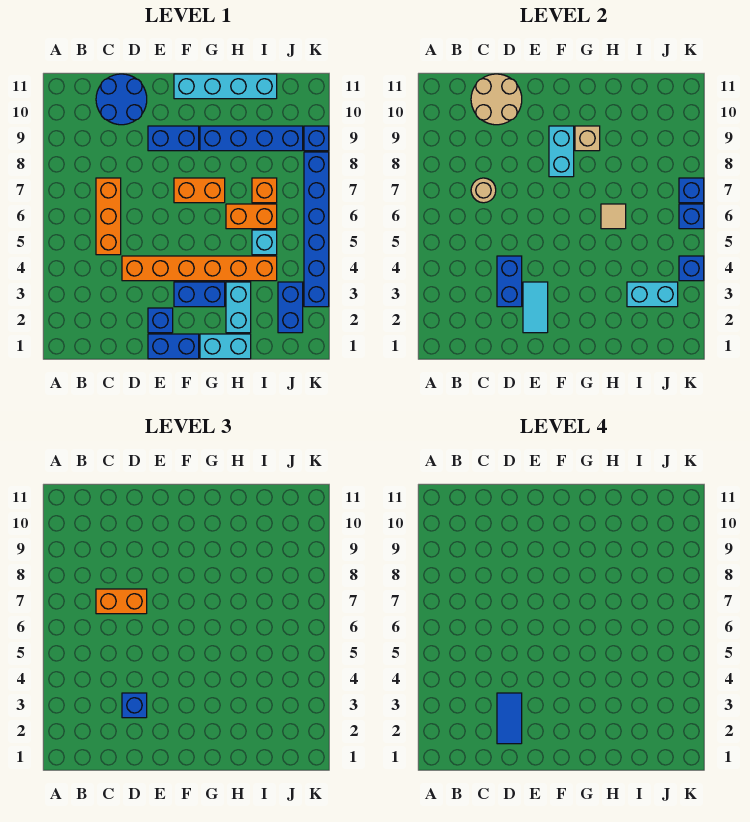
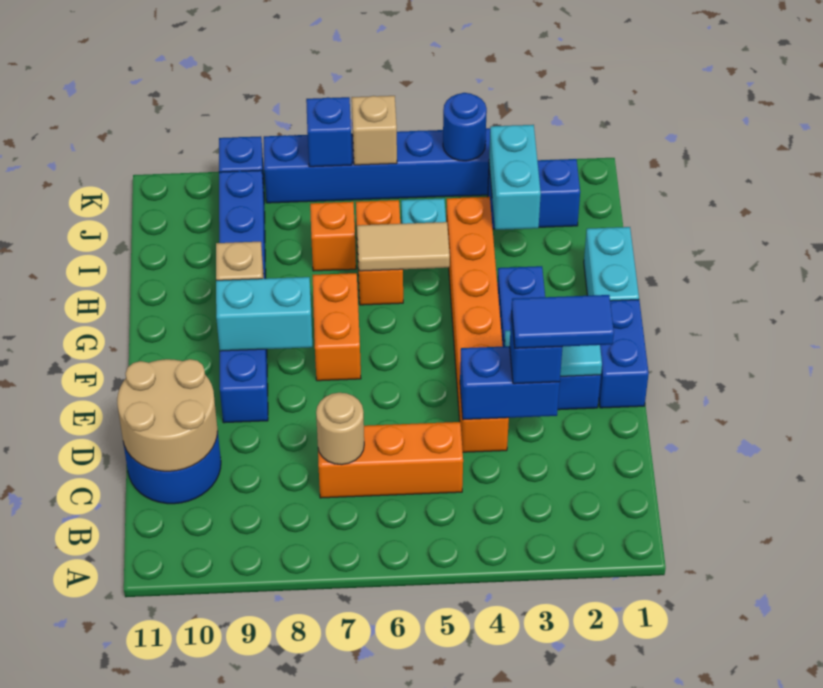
orange 1x2 brick [96,589,147,614] -> none
cyan 1x4 brick [174,74,277,99] -> none
cyan 1x2 brick [226,282,251,333] -> none
tan 1x1 tile [601,204,626,229] -> tan 1x2 tile [357,222,450,271]
blue 1x1 brick [679,256,704,281] -> blue 1x1 round brick [443,93,487,161]
blue 1x1 brick [679,204,704,229] -> tan 1x1 brick [352,96,397,165]

